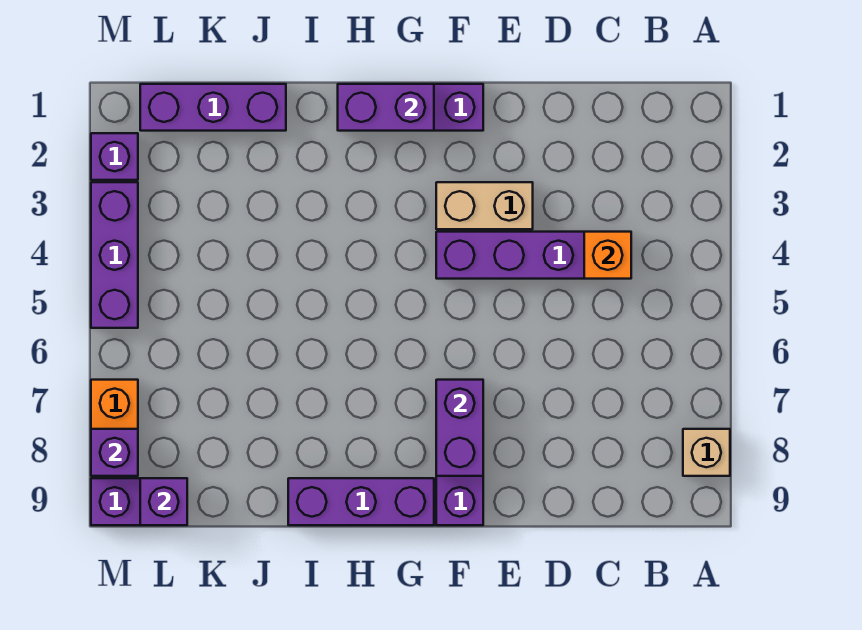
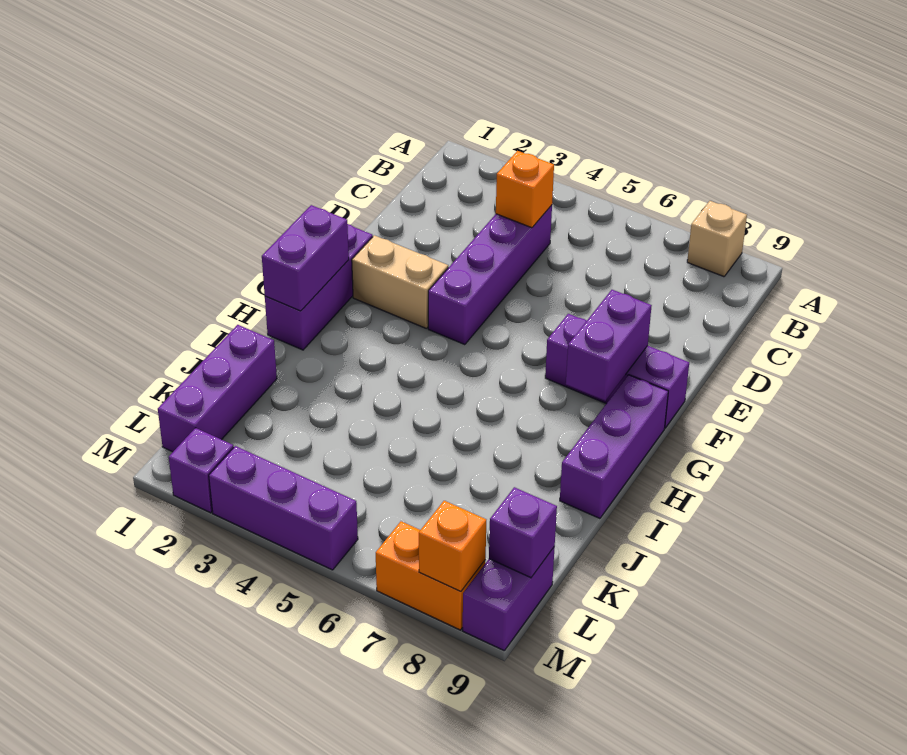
tan 1x2 brick [436,182,533,229] -> tan 1x2 brick turned to [352,235,448,329]
purple 1x2 brick [436,380,483,476] -> purple 1x2 brick turned to [566,290,652,401]
purple 1x1 brick [91,429,138,476] -> orange 1x1 brick [419,501,486,592]

